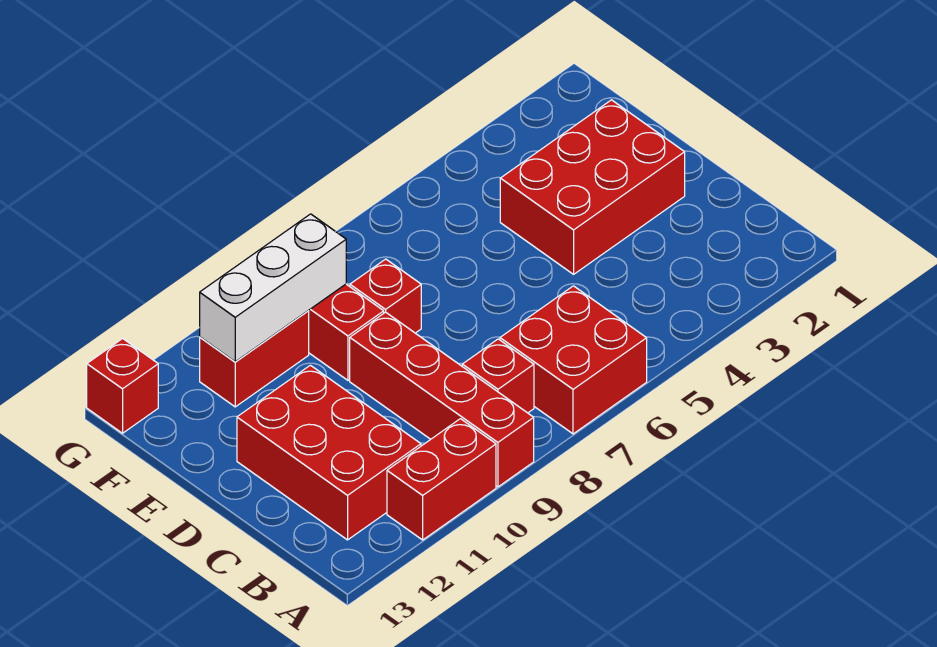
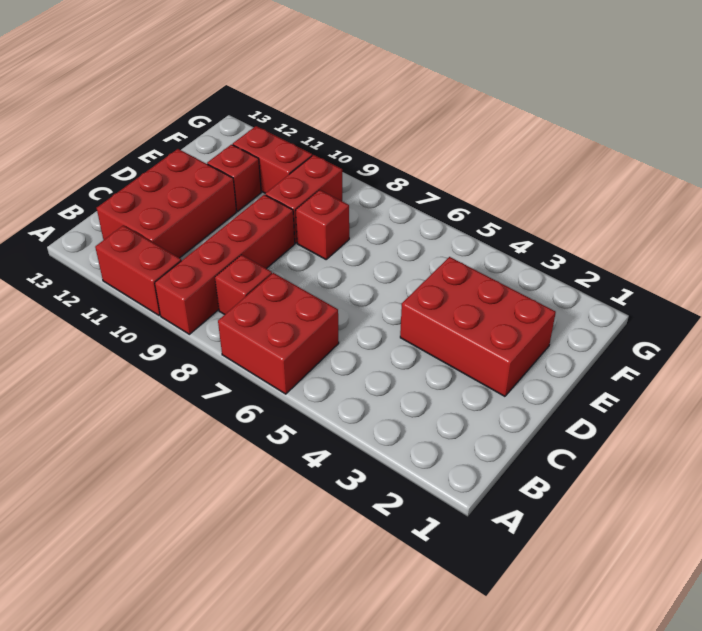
white 1x3 brick [200,214,346,362] -> none
red 1x1 brick [87,338,158,433] -> red 1x1 brick moved to [207,145,261,211]

